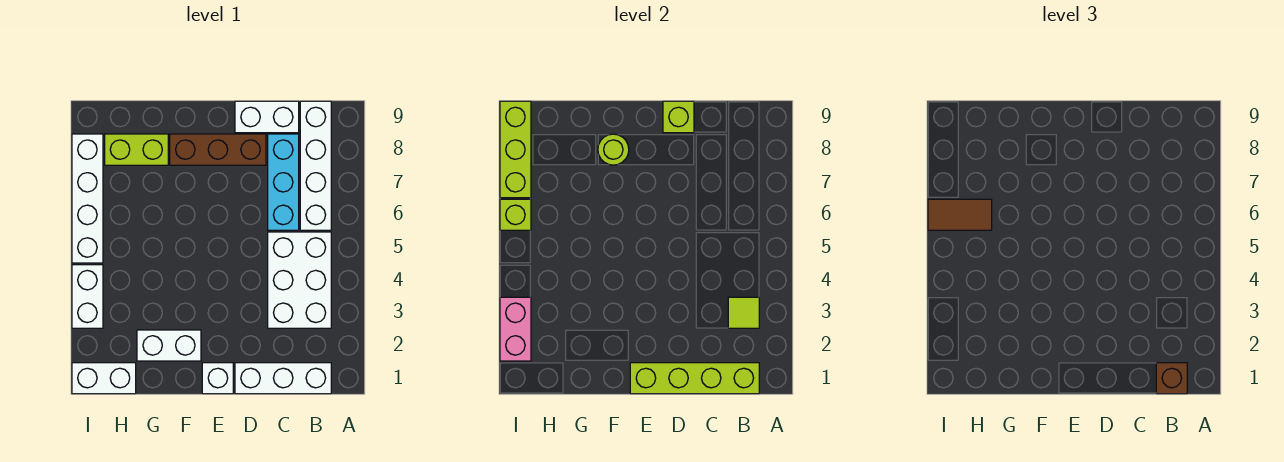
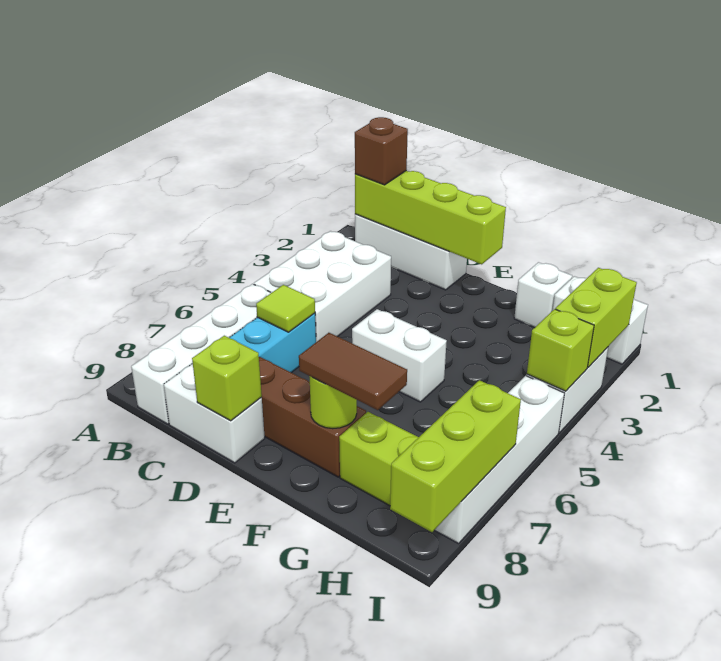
lime 1x1 tile [728,297,759,328] -> lime 1x1 tile moved to [256,285,315,332]
white 1x1 brick [202,363,233,394] -> white 1x1 brick moved to [514,262,572,327]
white 1x2 brick [137,330,201,361] -> white 1x2 brick moved to [352,309,447,402]
brown 1x2 tile [928,199,992,230] -> brown 1x2 tile moved to [299,333,407,410]
pink 1x2 brick [500,297,531,361] -> lime 1x2 brick [556,268,637,367]
lime 1x1 brick [500,199,531,230] -> lime 1x1 brick moved to [527,309,594,391]

